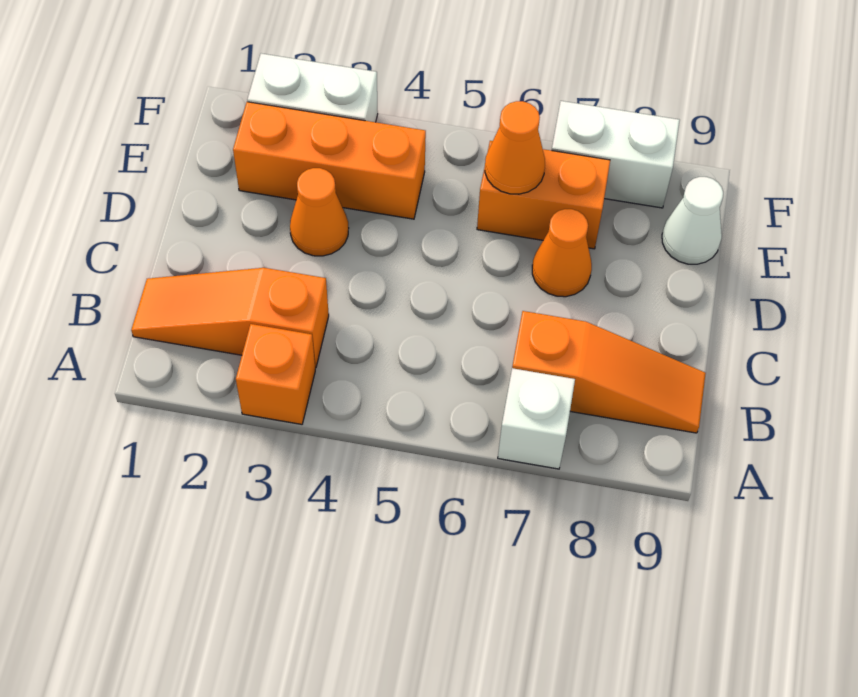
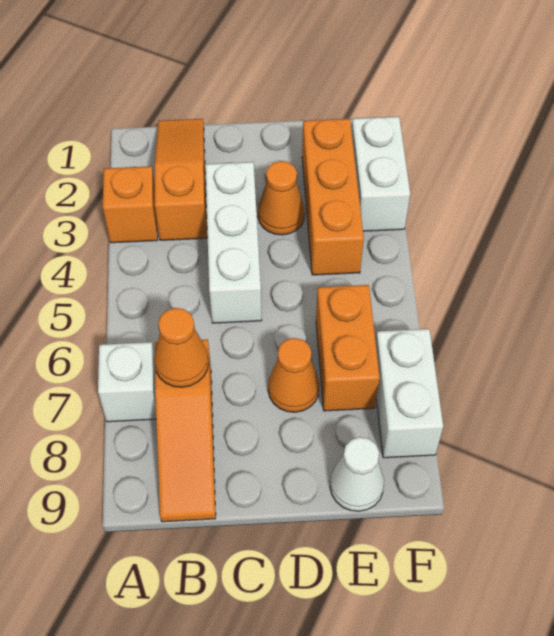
none -> white 1x3 brick [205,162,262,323]
orange 1x1 cone [485,101,545,194] -> orange 1x1 cone moved to [154,308,209,387]

